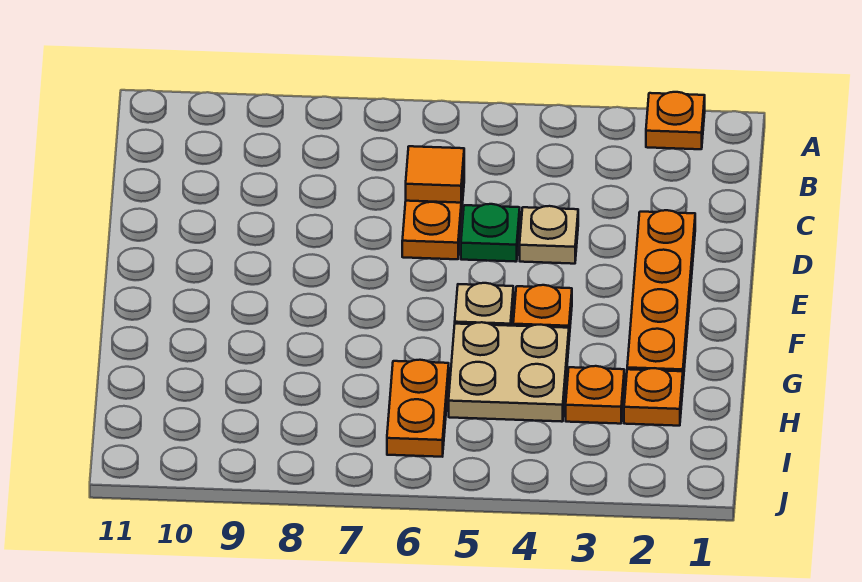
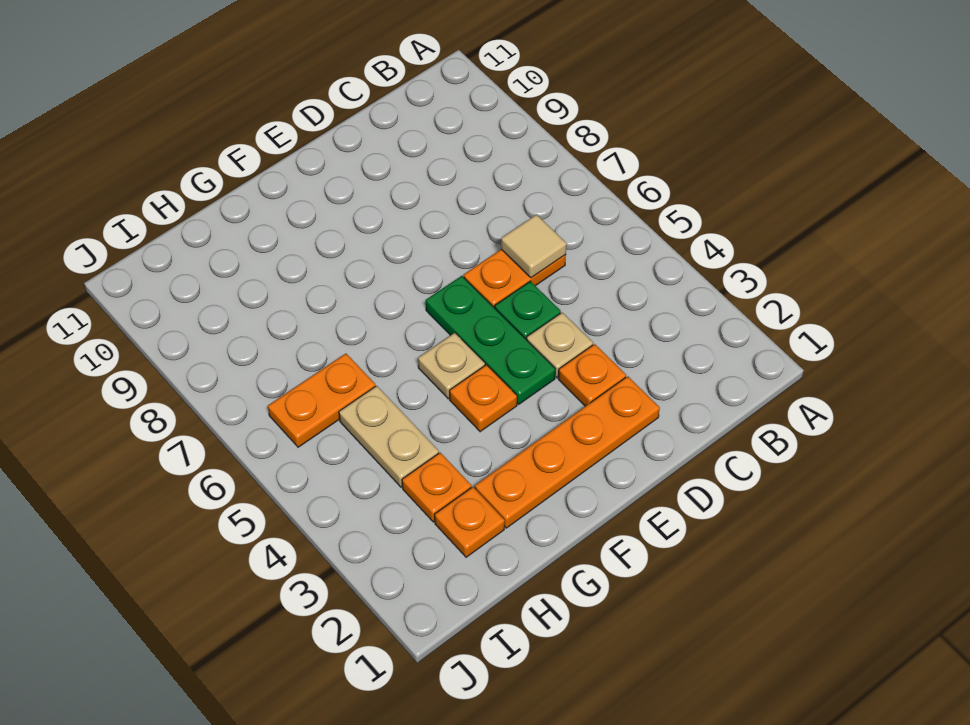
orange 1x1 plate [646,92,705,149] -> orange 1x1 plate moved to [558,344,626,406]
orange 1x1 tile [406,146,464,203] -> tan 1x1 tile [501,214,567,278]
none -> green 1x3 plate [426,276,555,404]
tan 2x2 plate [449,322,569,422] -> tan 1x2 plate [339,386,439,487]

